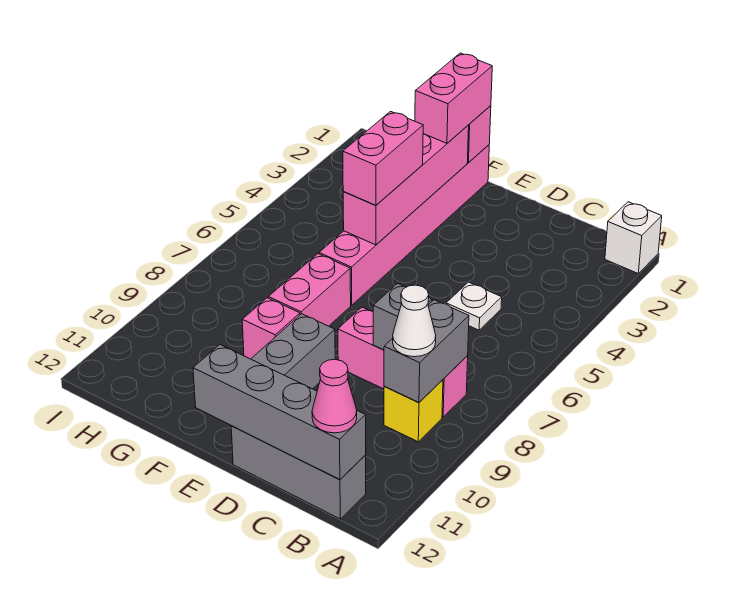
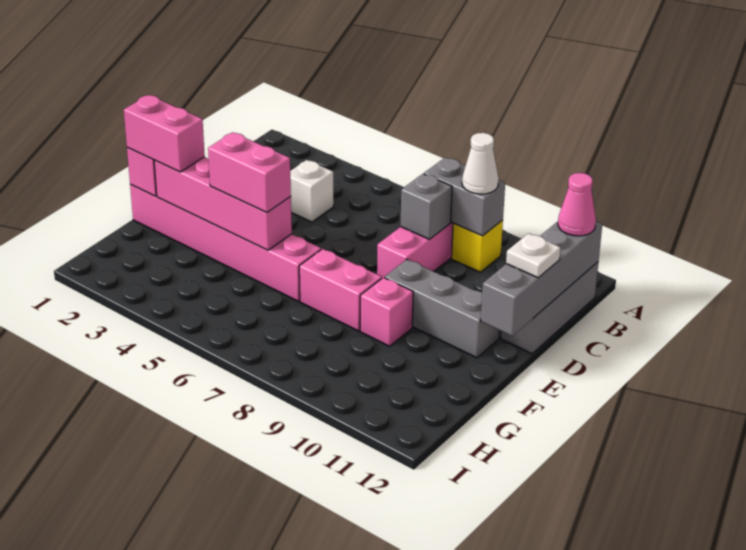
white 1x1 brick [605,202,662,273] -> white 1x1 brick moved to [290,160,334,222]
white 1x1 plate [446,282,502,330] -> white 1x1 plate moved to [506,233,561,278]

